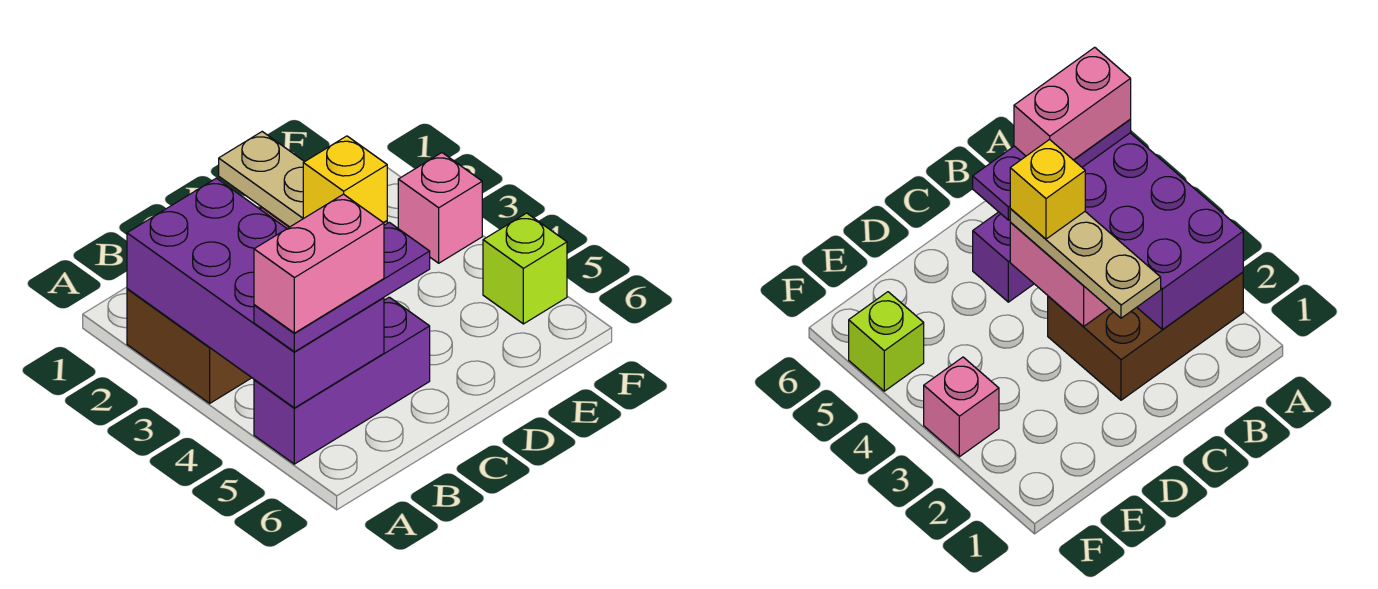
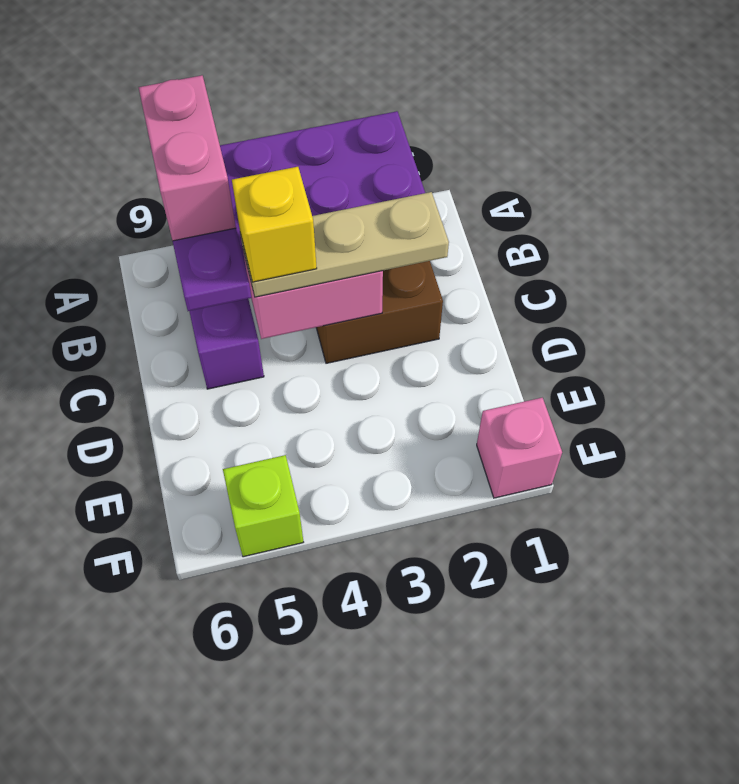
pink 1x1 brick [398,153,482,263] -> pink 1x1 brick moved to [477,398,562,498]

